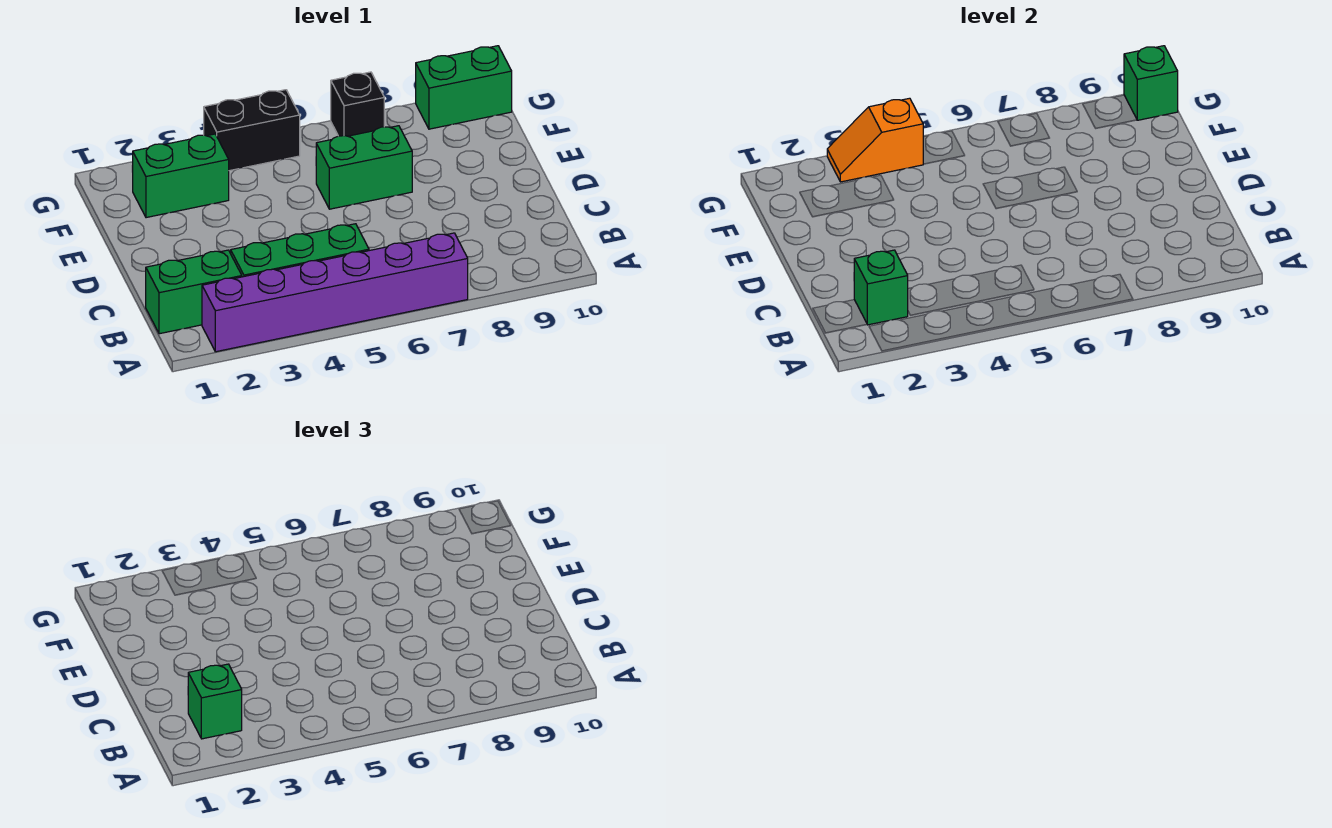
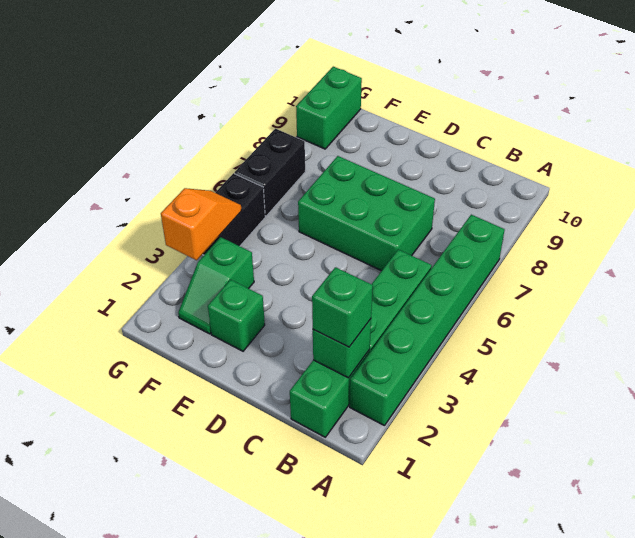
purple 1x6 brick [202,233,468,352] -> green 1x6 brick [350,215,505,426]
green 1x2 brick [316,126,412,209] -> green 2x3 brick [298,156,435,271]
green 1x2 brick [133,134,229,218] -> green 1x2 slope [178,237,254,334]
orange 1x2 slope [827,98,923,182] -> orange 1x2 slope turned to [161,188,242,260]
black 1x1 brick [331,72,384,136] -> black 1x2 brick [234,128,305,216]
green 1x1 brick [1124,46,1178,120] -> green 1x1 brick moved to [208,280,265,351]

